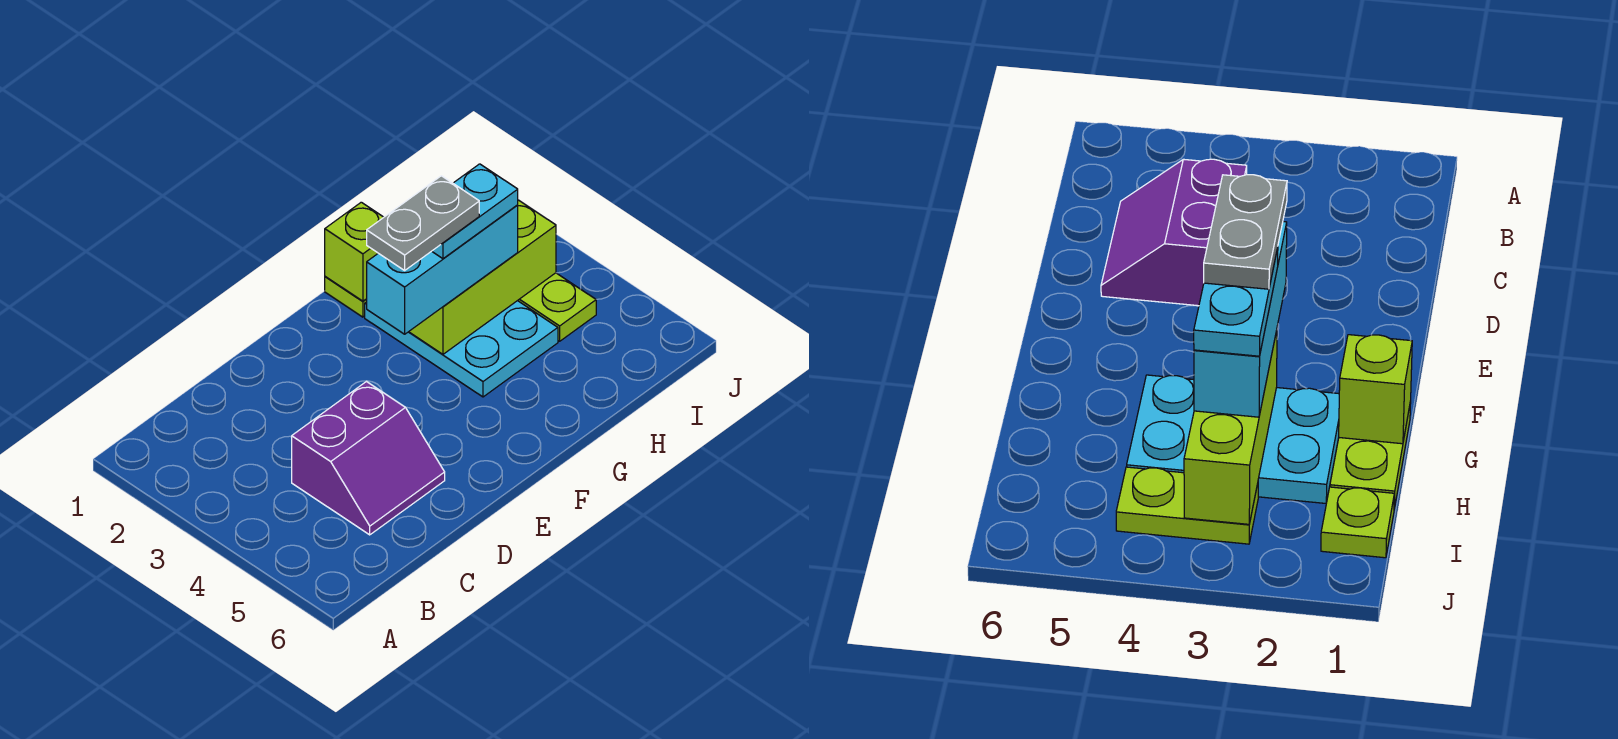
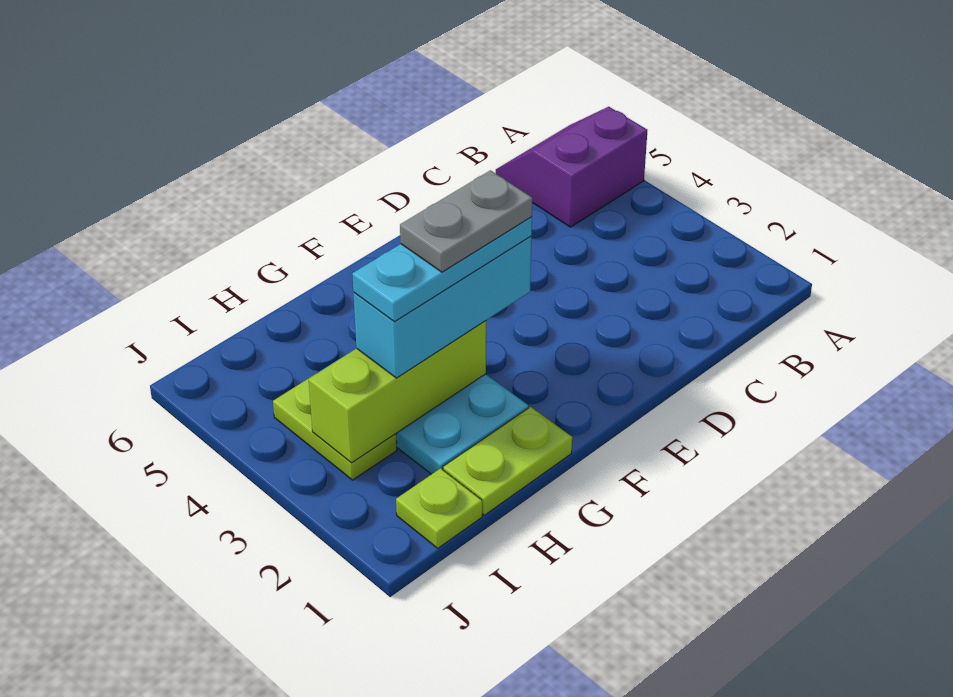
purple 2x2 slope [292,382,445,535] -> purple 2x2 slope moved to [496,107,647,227]
lime 1x1 brick [325,202,384,301] -> none
cyan 1x2 plate [432,164,518,259] -> cyan 1x3 plate [352,217,532,322]

